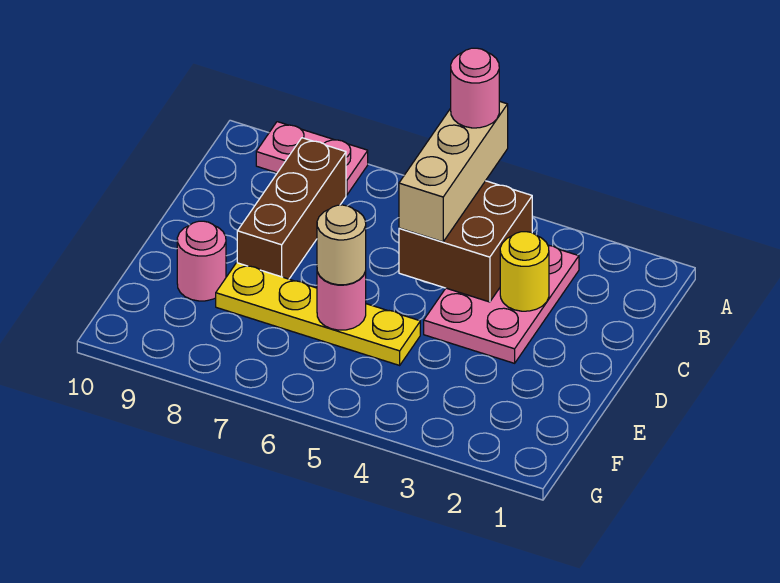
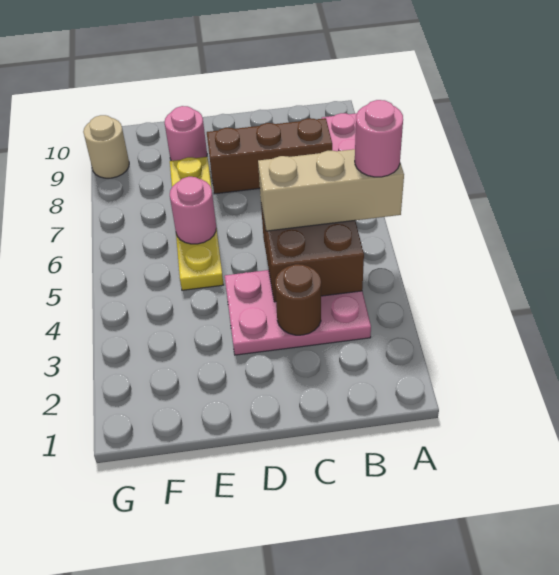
yellow 1x1 round brick [500,232,549,311] -> brown 1x1 round brick [275,264,321,335]
tan 1x1 round brick [317,205,366,285] -> tan 1x1 round brick moved to [83,115,129,178]

